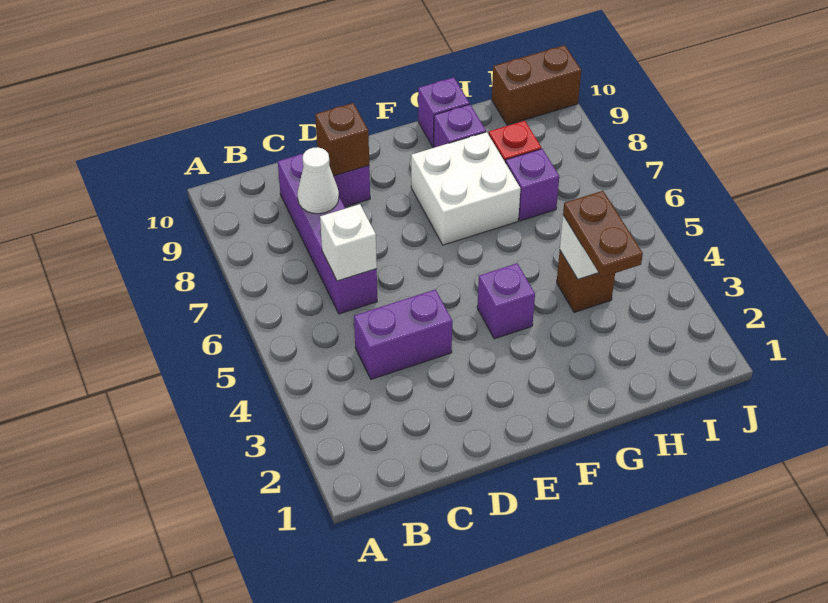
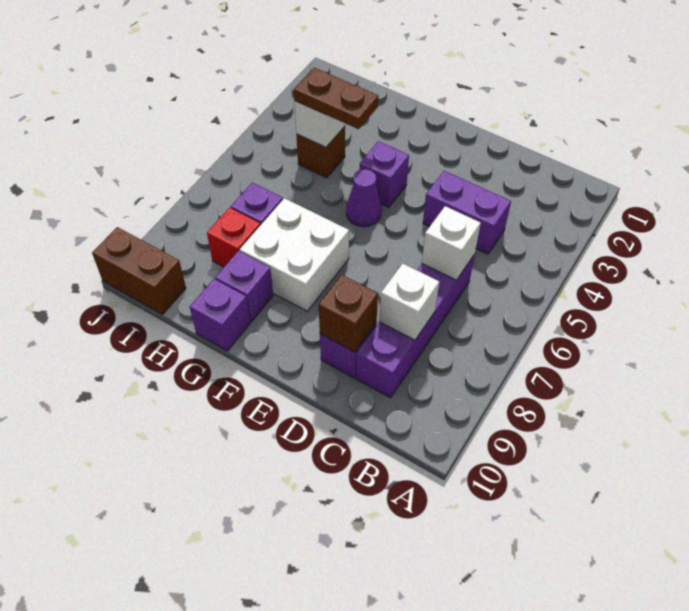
white 1x1 cone [297,147,339,214] -> white 1x1 brick [379,264,439,340]
none -> purple 1x1 cone [346,169,382,227]
brown 1x2 plate [563,191,643,277] -> brown 1x2 plate turned to [294,68,379,129]

